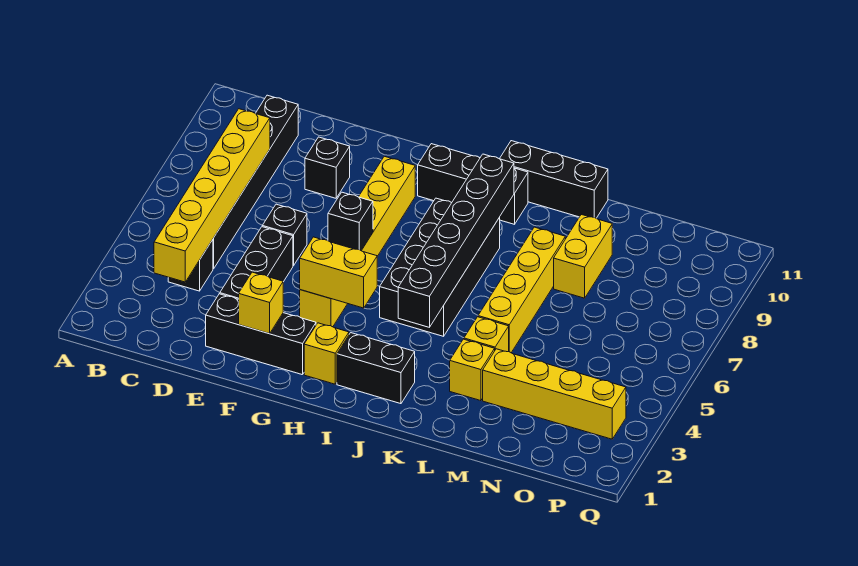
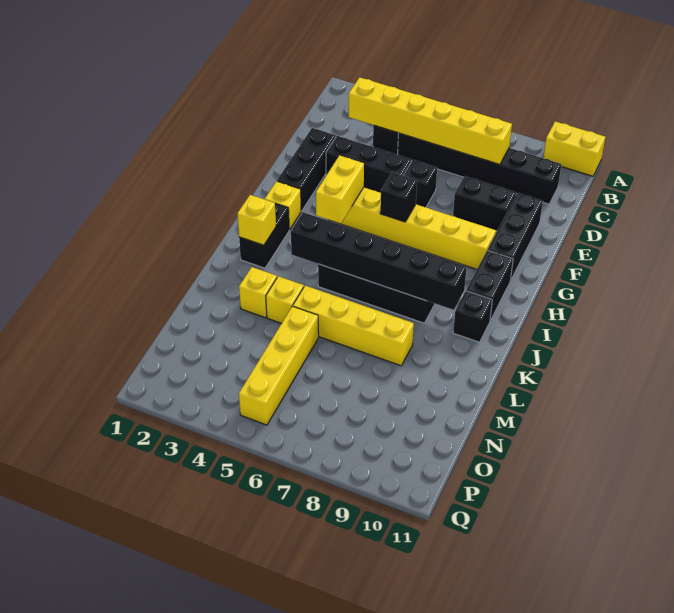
black 1x1 brick [305,137,350,198] -> black 1x2 brick [453,176,516,231]
yellow 1x1 brick [239,272,283,334] -> yellow 1x1 brick moved to [237,195,276,245]
black 1x3 brick [500,141,608,218] -> black 1x3 brick moved to [488,193,543,279]
yellow 1x4 brick [483,349,626,439] -> yellow 1x4 brick moved to [239,306,319,425]
yellow 1x2 brick [554,214,612,298] -> yellow 1x2 brick moved to [543,121,605,176]

